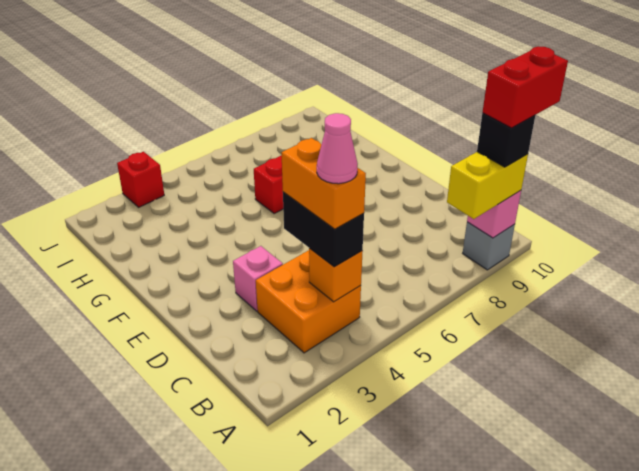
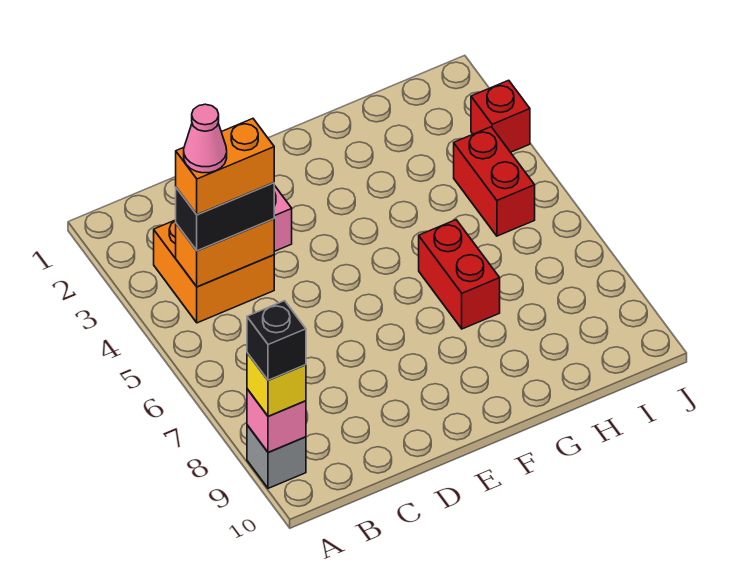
yellow 1x2 brick [447,152,528,219] -> yellow 1x1 brick [247,353,306,416]
red 1x2 brick [482,46,568,128] -> red 1x2 brick moved to [454,127,535,236]
orange 1x1 brick [309,248,363,302] -> orange 1x2 brick [176,219,274,287]

